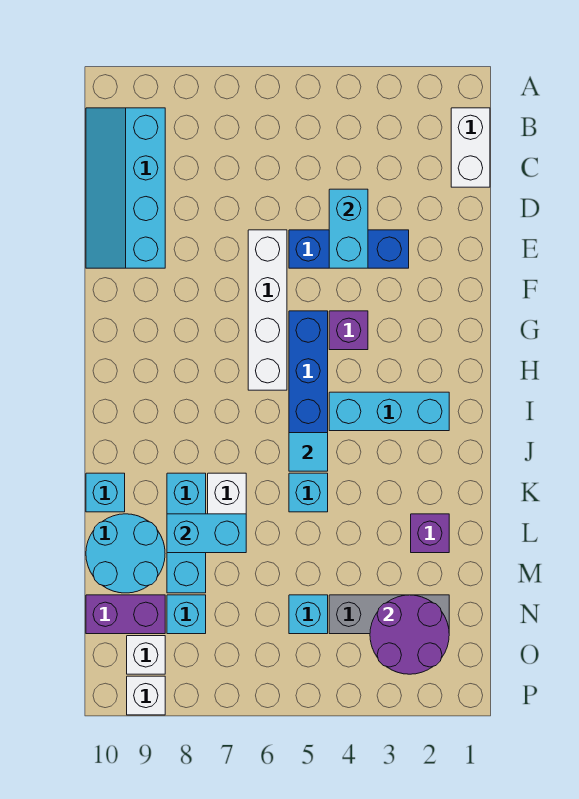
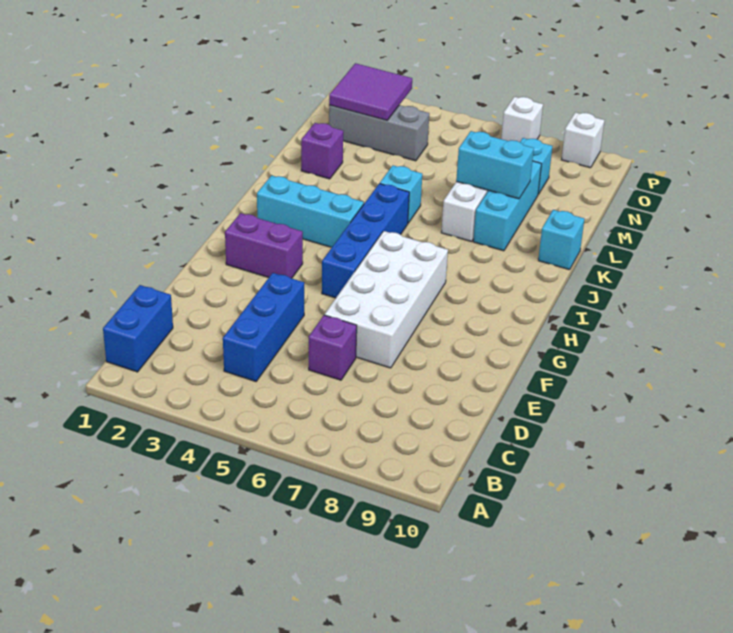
white 1x2 brick [451,108,490,187] -> blue 1x2 brick [103,285,173,372]
cyan 2x4 slope [86,108,165,268] -> none
cyan 1x2 brick [329,189,368,268] -> none
blue 1x3 brick [289,230,409,268] -> blue 1x3 brick turned to [223,273,304,381]
white 1x4 brick [248,230,287,390] -> white 2x4 brick [325,231,448,368]
purple 1x1 brick [329,311,368,350] -> purple 1x1 brick moved to [309,315,357,380]
cyan 1x1 tile [289,433,328,471] -> none
cyan 2x2 round brick [86,514,165,593] -> none
purple 2x2 round brick [370,595,449,674] -> purple 2x2 tile [329,63,412,120]
cyan 1x1 brick [289,595,328,634] -> none
purple 1x2 brick [86,595,165,634] -> purple 1x2 brick moved to [225,213,303,278]
white 1x1 brick [127,636,165,674] -> white 1x1 brick moved to [501,97,543,142]

